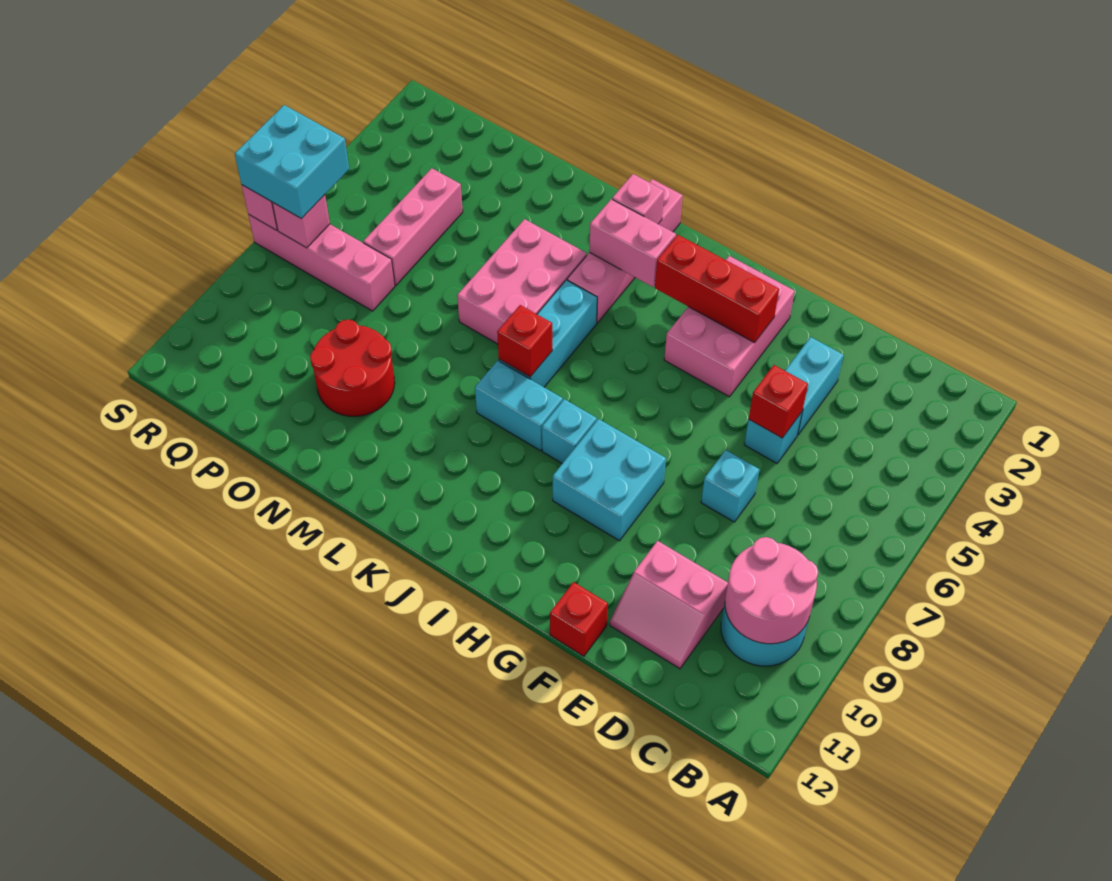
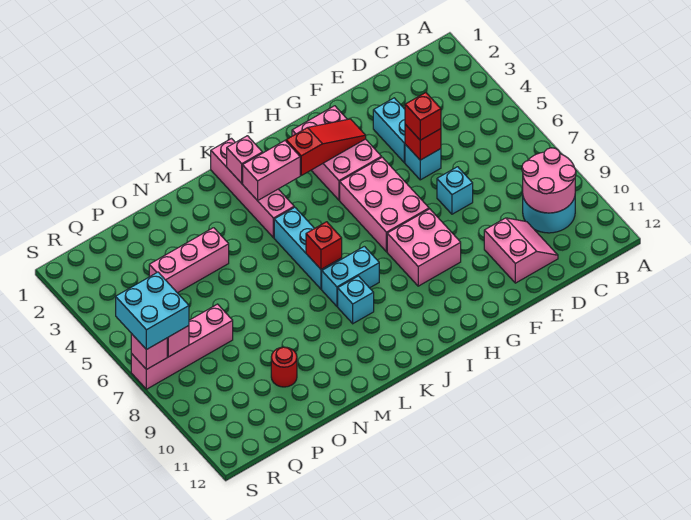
pink 2x2 slope [610,541,728,669] -> pink 2x2 slope turned to [484,218,558,283]
red 1x1 brick [550,582,608,656] -> red 1x1 brick moved to [405,93,441,140]
red 1x3 brick [655,235,779,343] -> red 1x3 slope [286,119,366,175]
cyan 2x2 brick [553,419,666,541] -> pink 2x2 brick [387,209,461,286]
cyan 1x1 brick [542,399,597,464] -> cyan 1x1 brick moved to [338,276,374,324]
pink 2x3 brick [457,219,587,344] -> pink 2x3 brick moved to [340,157,429,252]
red 2x2 round brick [310,320,395,416] -> red 1x1 round brick [271,347,297,387]
pink 1x3 brick [363,168,463,285] -> pink 1x3 brick turned to [149,228,229,293]

